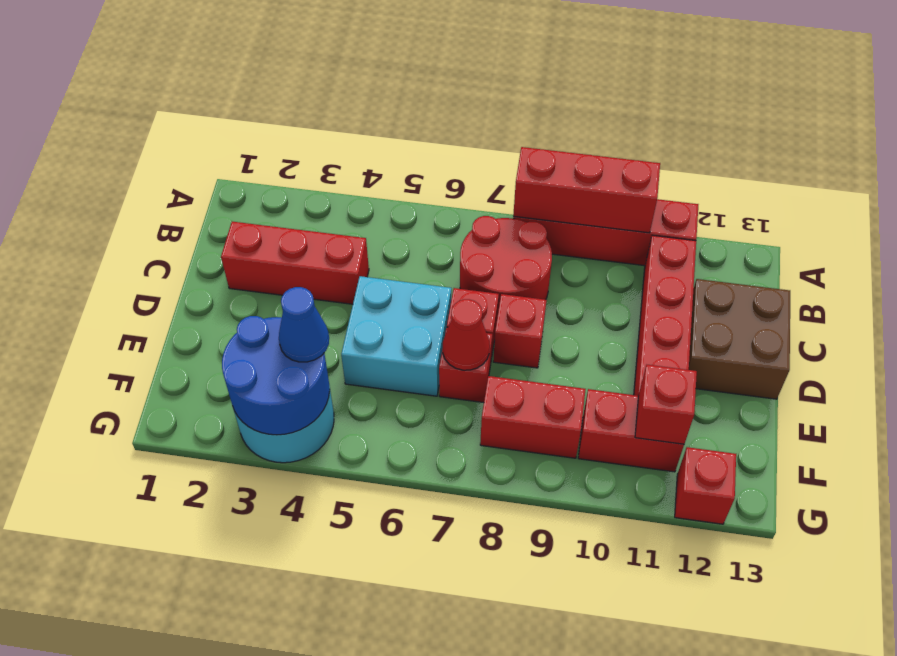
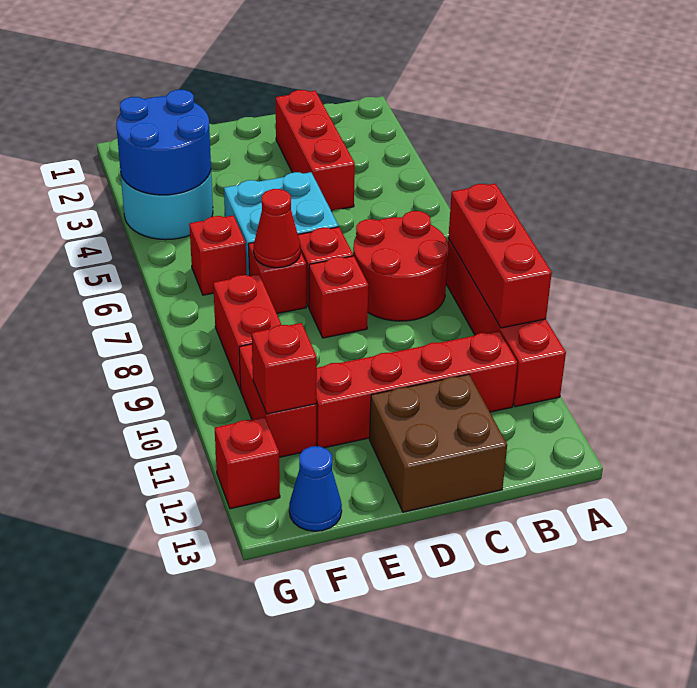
blue 1x1 cone [279,287,329,362] -> blue 1x1 cone moved to [289,446,342,531]
none -> red 1x1 brick [189,215,247,295]

